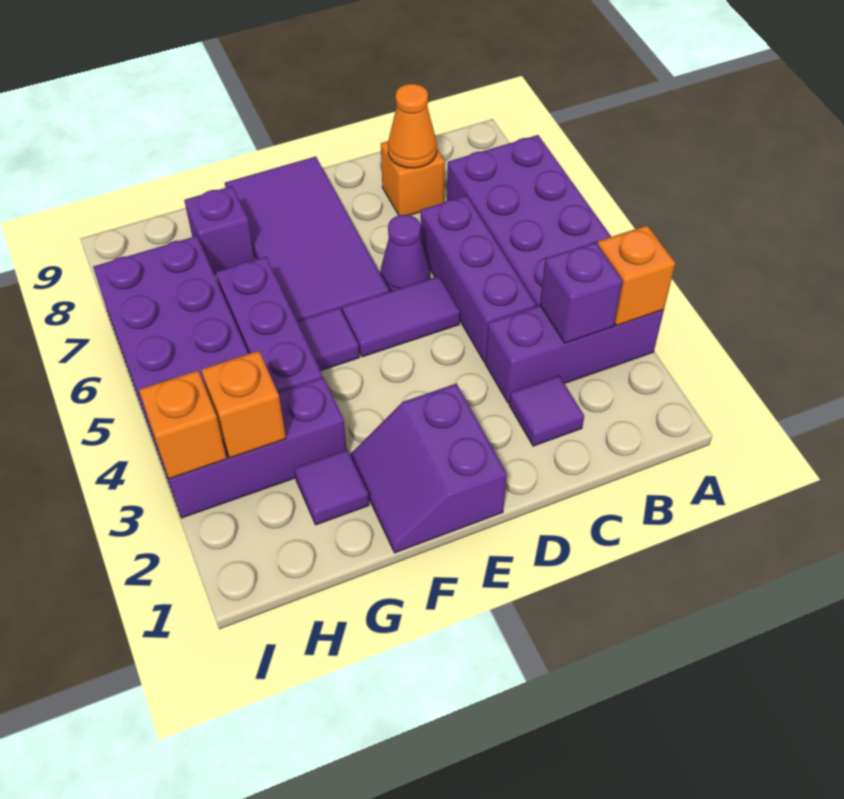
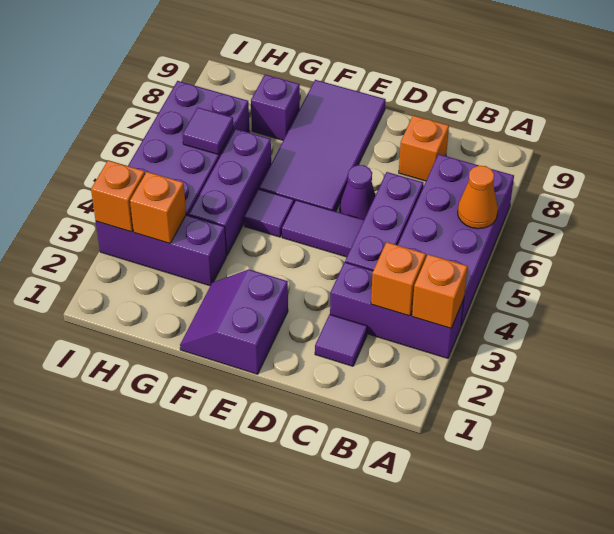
purple 1x1 brick [540,242,623,343] -> orange 1x1 brick [371,242,426,316]
orange 1x1 cone [388,84,437,168] -> orange 1x1 cone moved to [458,166,498,229]
purple 1x1 tile [294,450,369,525] -> purple 1x1 tile moved to [183,108,233,155]

